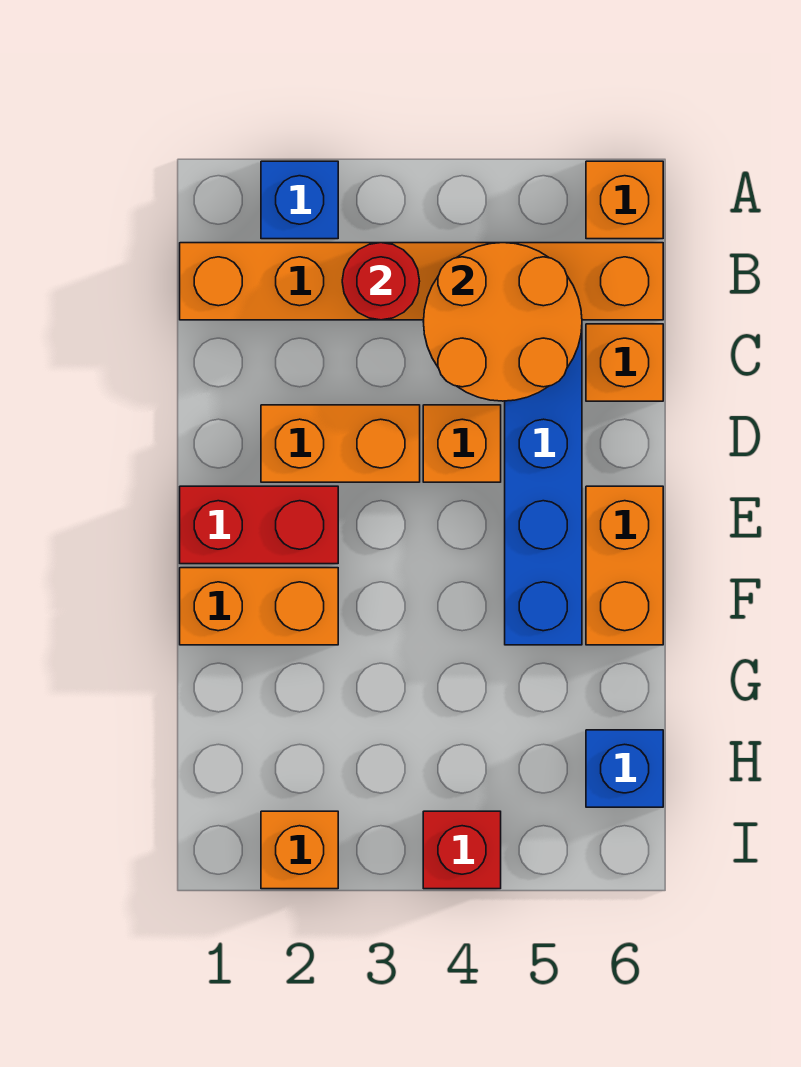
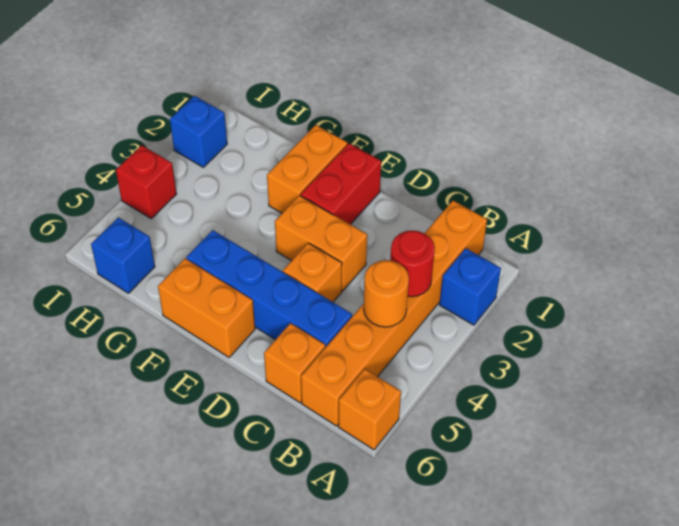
orange 2x2 round brick [423,243,582,401] -> orange 1x1 round brick [364,260,409,327]
orange 1x2 brick [261,405,420,482] -> orange 1x2 brick turned to [275,195,367,291]
orange 1x1 brick [261,811,338,889] -> blue 1x1 brick [170,96,227,167]

